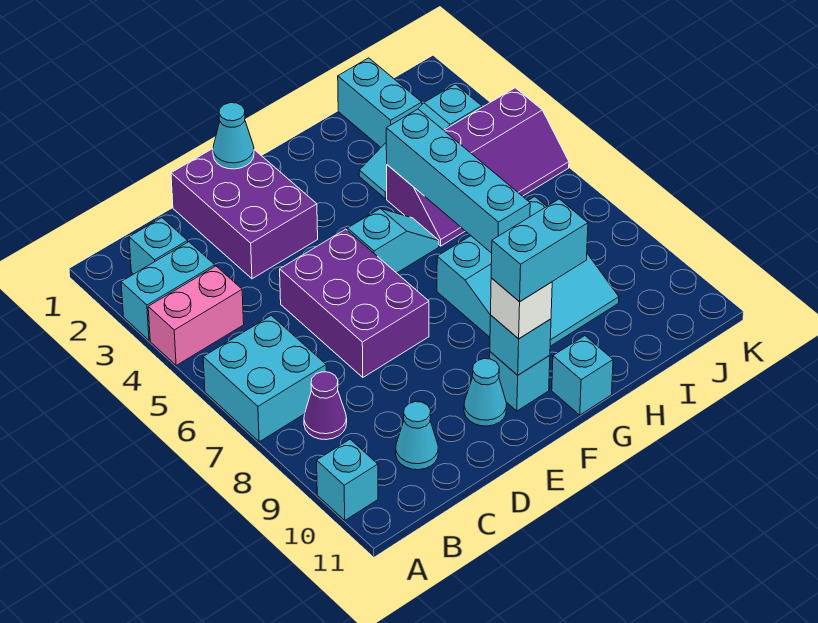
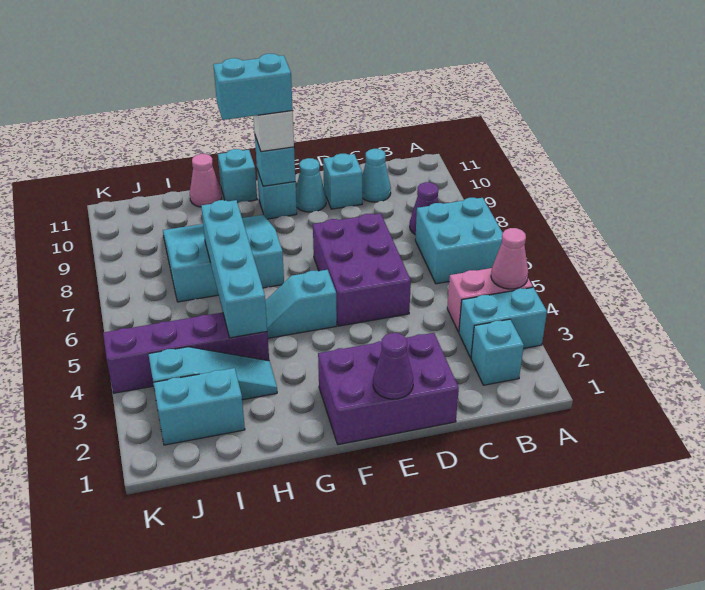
none -> pink 1x1 cone [491,228,528,289]
cyan 1x1 brick [317,439,378,520] -> cyan 1x1 brick moved to [323,154,362,209]
purple 2x3 brick [171,149,318,279] -> purple 2x3 brick turned to [318,333,459,445]
cyan 1x1 cone [213,103,254,169] -> purple 1x1 cone [373,333,413,399]
none -> pink 1x1 cone [190,154,222,207]
cyan 1x2 brick [338,58,422,147] -> cyan 1x2 brick turned to [153,368,245,445]

